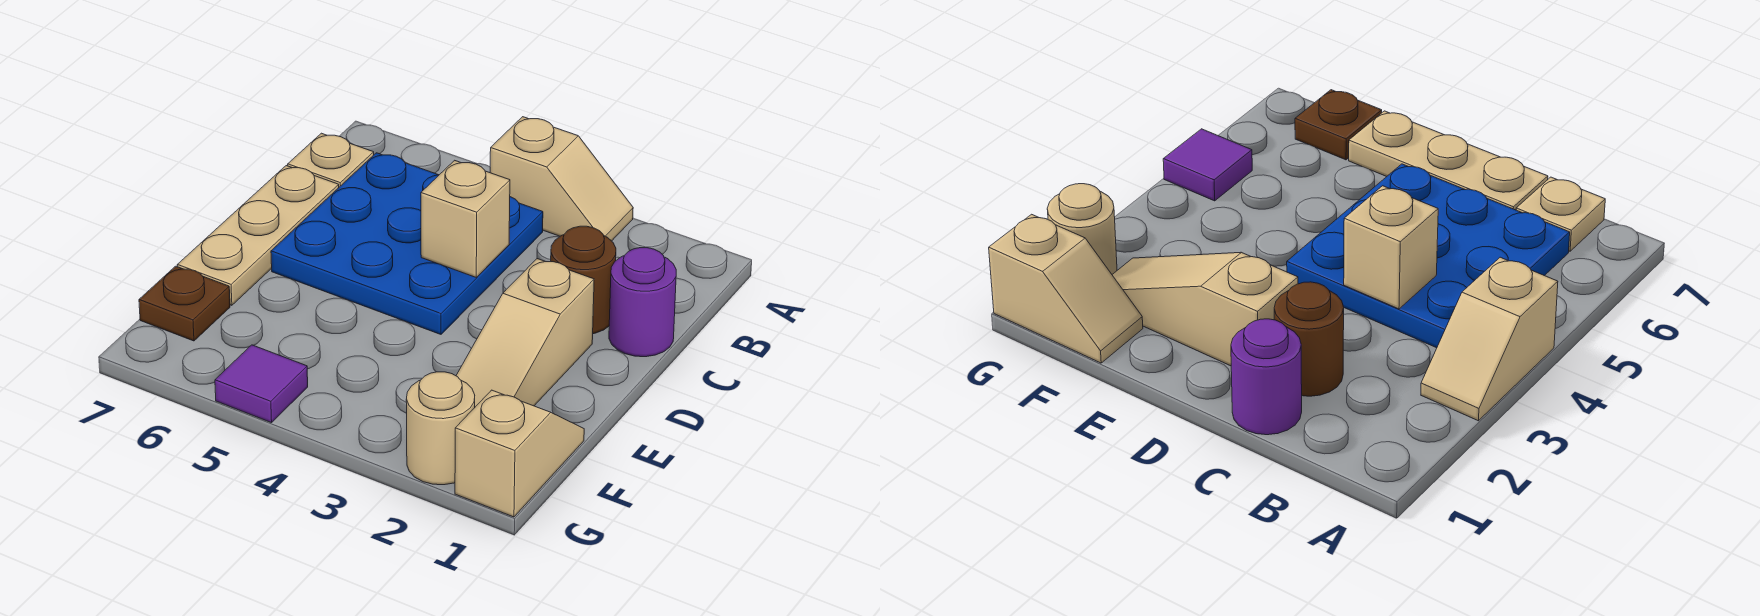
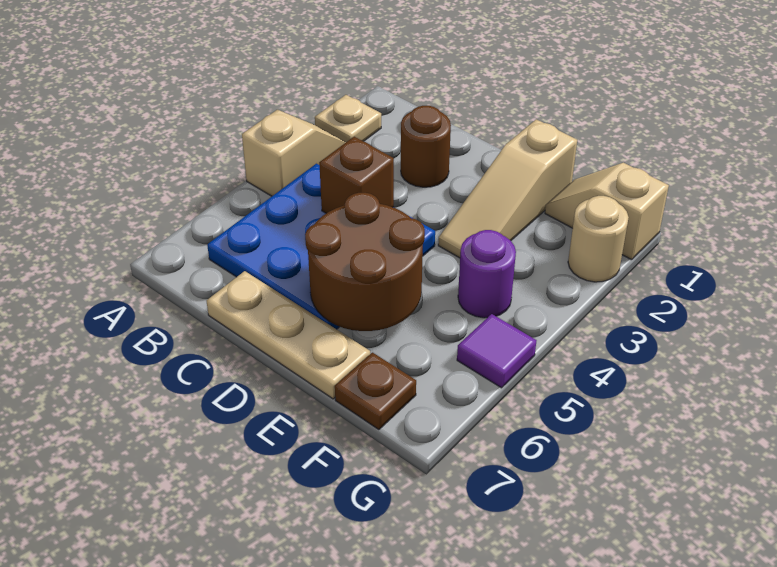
tan 1x1 plate [288,133,374,187] -> tan 1x1 plate moved to [315,95,381,142]
purple 1x1 round brick [609,248,676,357] -> purple 1x1 round brick moved to [458,230,516,318]
tan 1x1 brick [421,160,510,277] -> brown 1x1 brick [319,137,394,213]
tan 1x3 slope [456,259,594,407] -> tan 1x3 slope turned to [438,119,577,258]
none -> brown 2x2 round brick [305,193,425,331]

